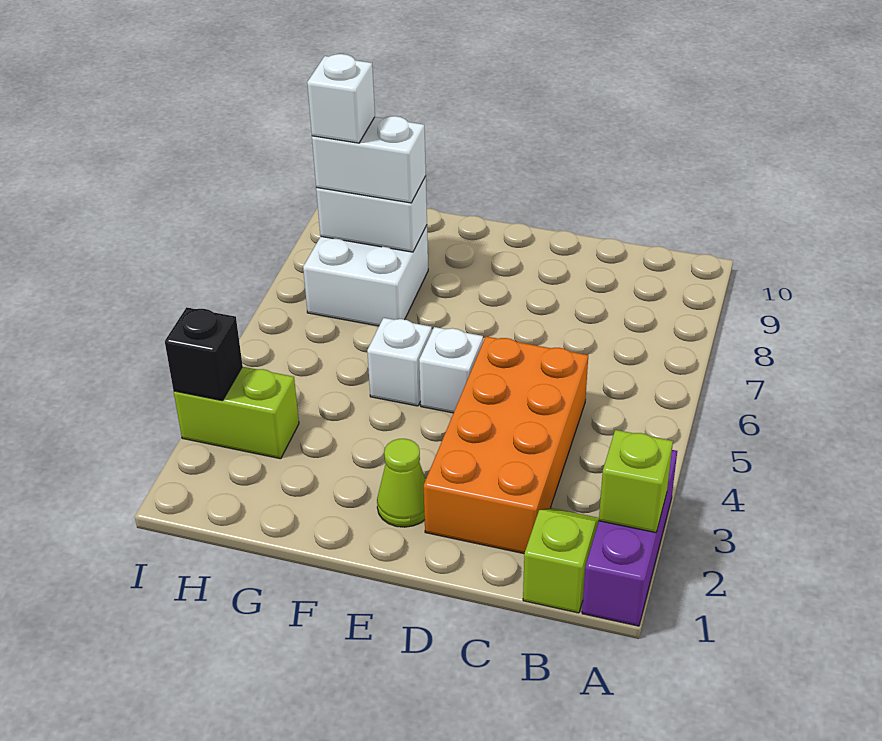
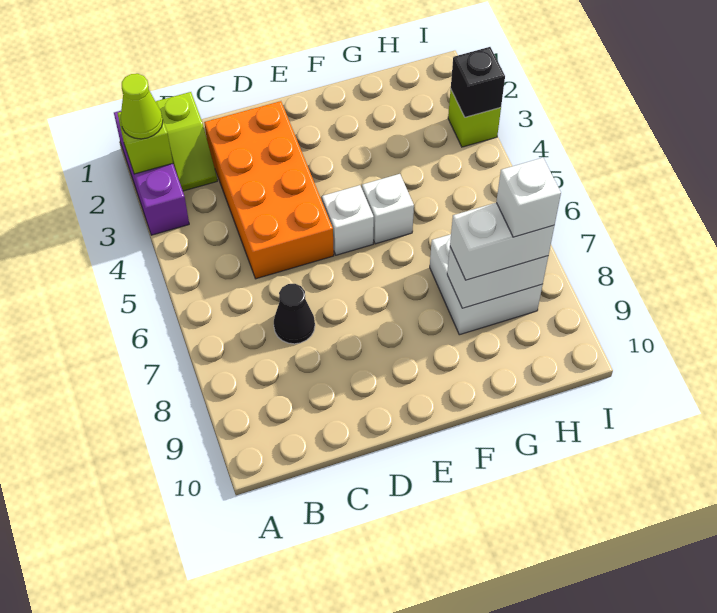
none -> black 1x1 cone [274,284,315,344]
lime 1x1 cone [377,439,425,527] -> lime 1x1 cone moved to [121,74,163,139]
lime 1x2 brick [174,367,299,459] -> lime 1x1 brick [448,90,501,147]

